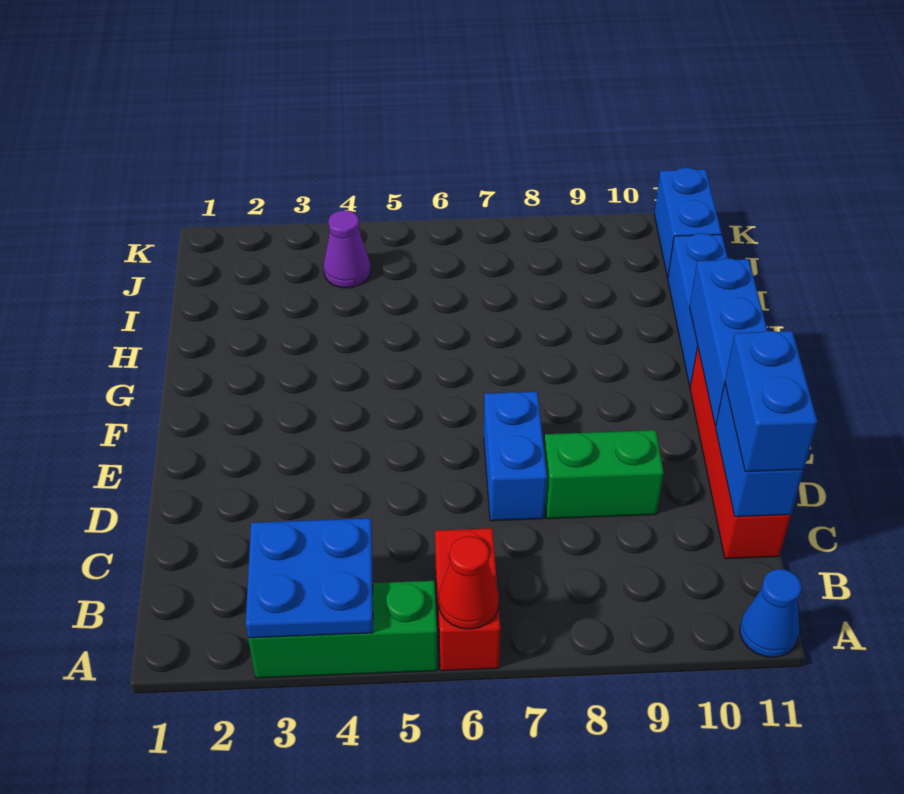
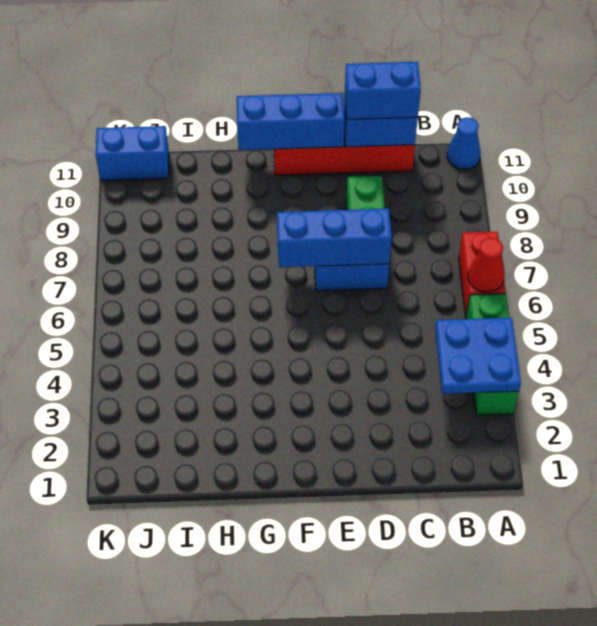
red 1x2 brick [435,528,500,671] -> red 1x2 brick turned to [459,232,506,317]
blue 1x3 brick [668,233,728,386] -> blue 1x3 brick moved to [277,209,392,267]
purple 1x1 cone [323,210,371,288] -> none

